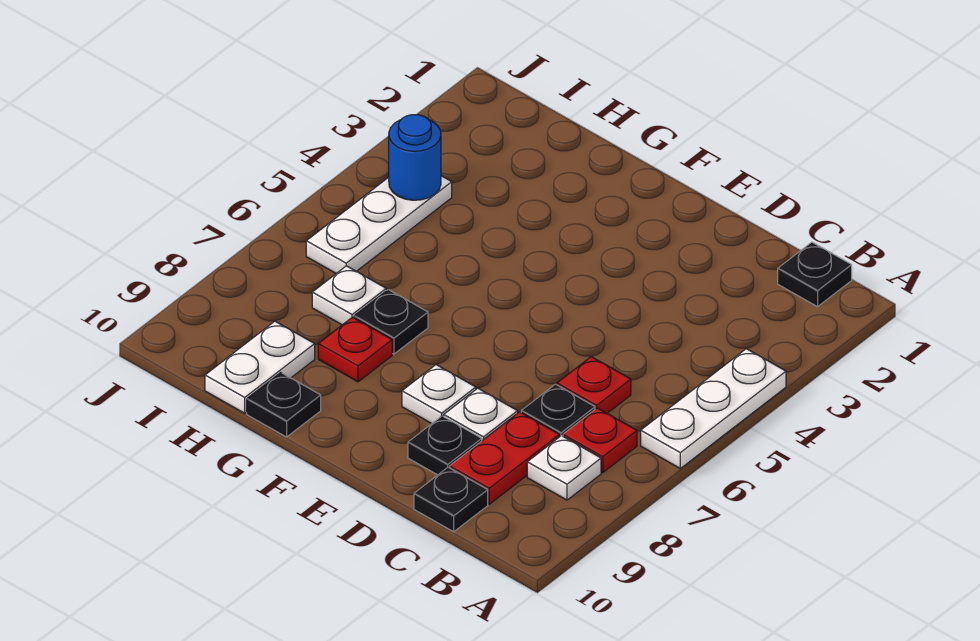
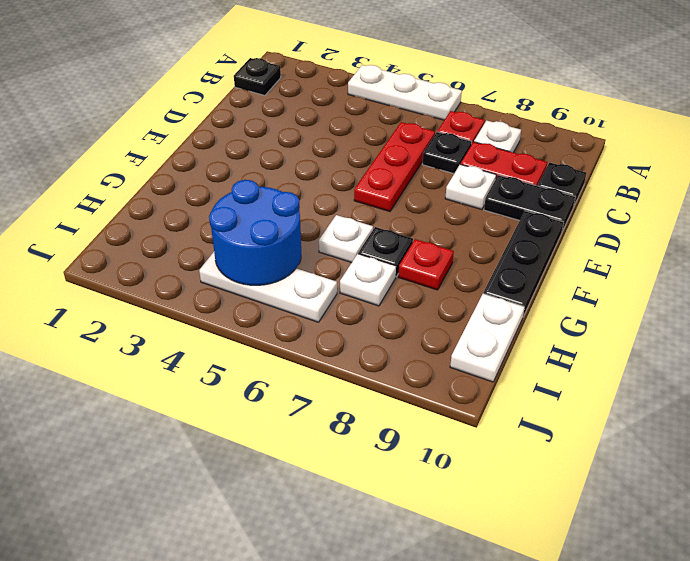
red 1x1 plate [557,357,631,413] -> red 1x3 plate [354,122,435,211]
black 1x1 plate [408,416,482,475] -> black 1x2 plate [484,175,575,231]
white 1x1 plate [402,365,476,424] -> white 1x1 plate moved to [319,215,373,263]
black 1x1 plate [247,373,321,437] -> black 1x3 plate [483,211,564,316]
white 1x2 plate [205,321,315,413] -> white 1x2 plate turned to [450,294,524,382]
blue 1x1 round brick [389,115,441,200] -> blue 2x2 round brick [209,180,301,285]

